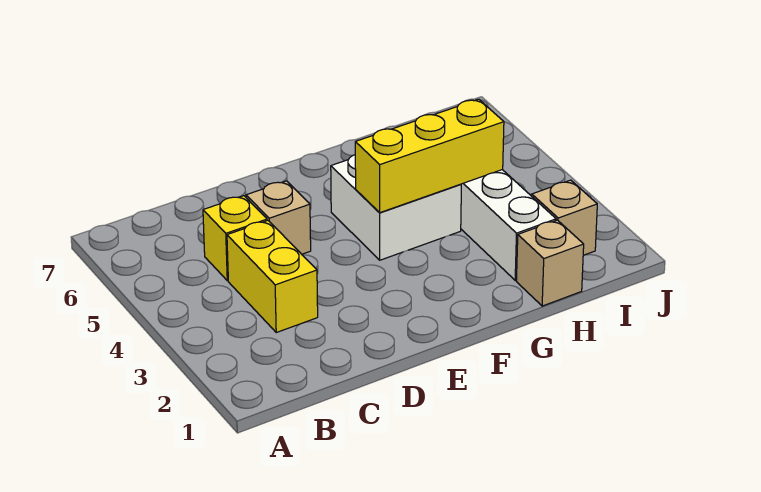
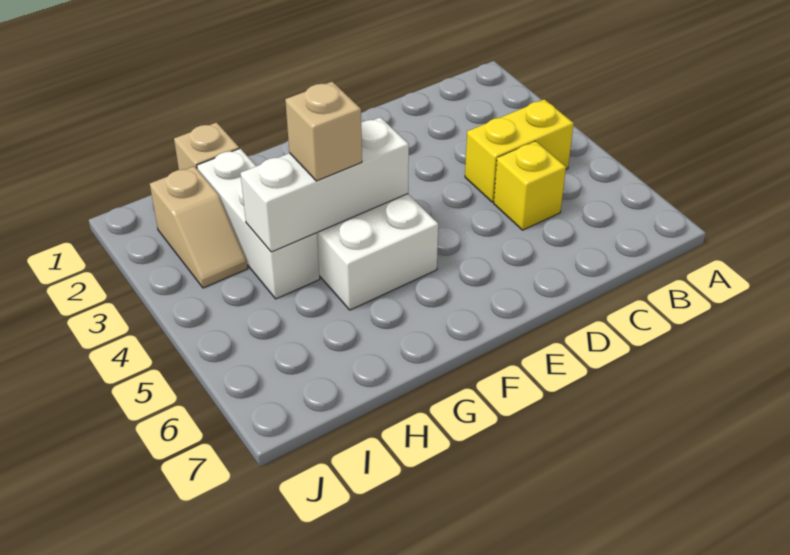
yellow 1x2 brick [227,221,318,332] -> yellow 1x2 brick turned to [465,99,574,202]
tan 1x1 brick [246,181,311,254] -> tan 1x1 brick moved to [285,82,362,181]
yellow 1x3 brick [355,99,504,213] -> white 1x3 brick [240,117,409,252]

